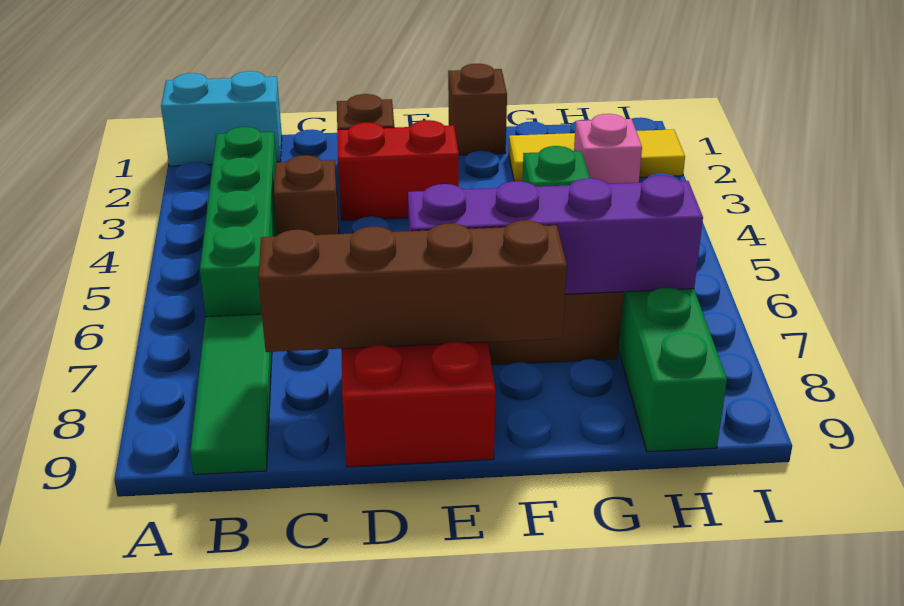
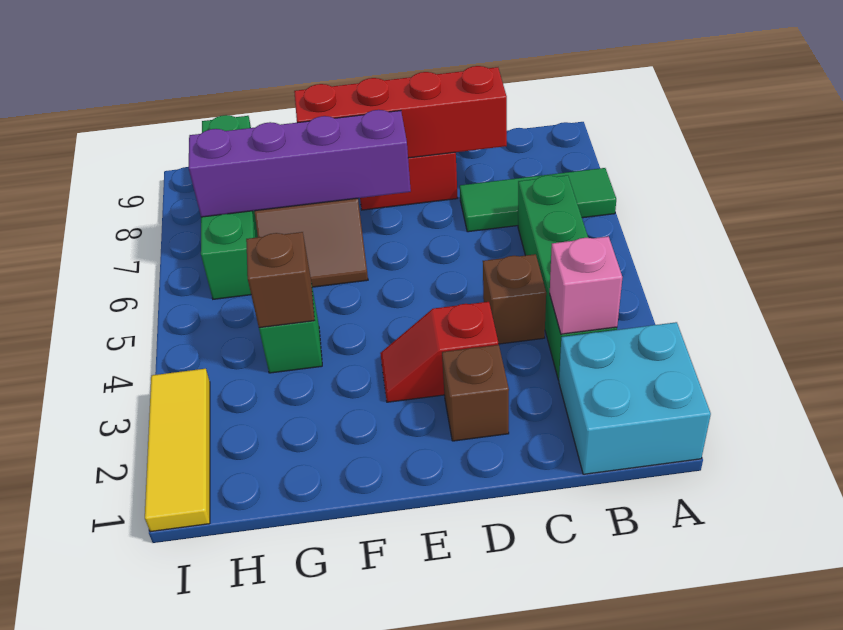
cyan 1x2 brick [161,71,282,166] -> cyan 2x2 brick [559,322,711,474]
green 1x3 tile [190,314,272,475] -> green 1x3 tile turned to [460,168,616,232]
brown 1x4 brick [258,220,567,352] -> red 1x4 brick [294,66,507,158]
red 1x2 brick [337,120,459,221] -> red 1x2 slope [380,302,498,402]
brown 1x1 brick [448,64,507,155] -> brown 1x1 brick moved to [246,232,314,328]
yellow 1x3 tile [509,129,685,182] -> yellow 1x3 tile turned to [145,369,210,532]
pink 1x1 brick [574,114,642,184] -> pink 1x1 brick moved to [550,236,622,334]

